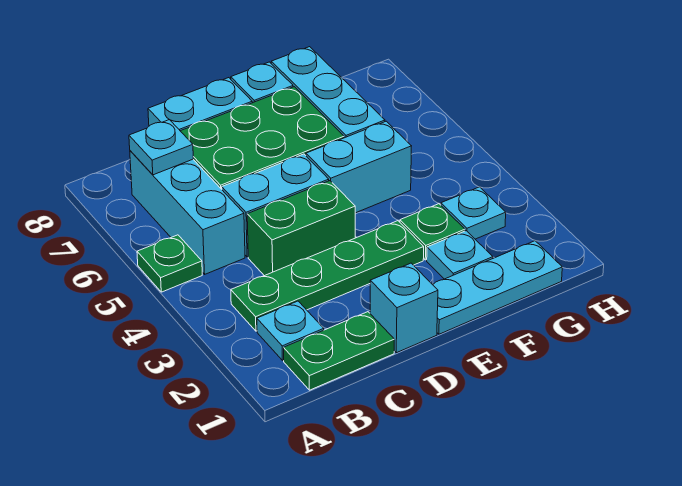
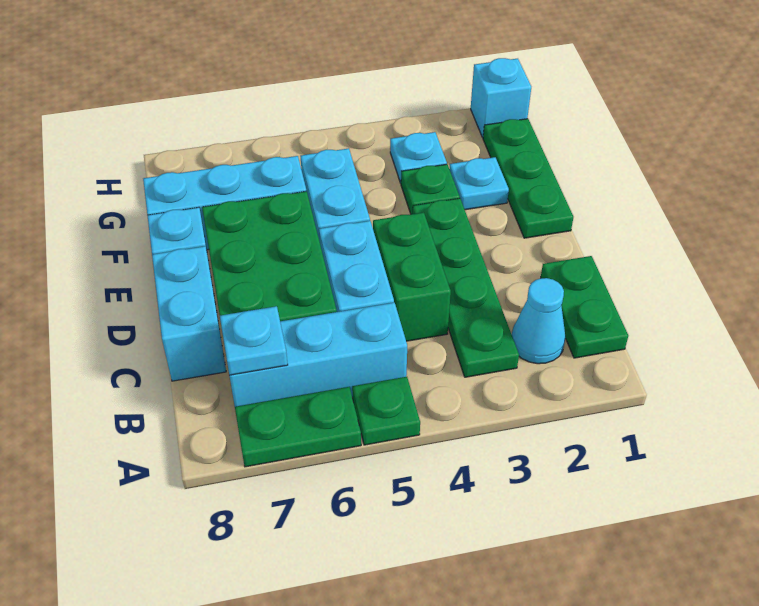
none -> green 1x2 plate [235,387,361,467]
cyan 1x1 plate [257,301,324,360] -> cyan 1x1 cone [512,278,566,364]
cyan 1x1 brick [370,263,438,353] -> cyan 1x1 brick moved to [471,58,531,137]
cyan 1x3 plate [432,241,562,334] -> green 1x3 plate [483,119,573,238]

